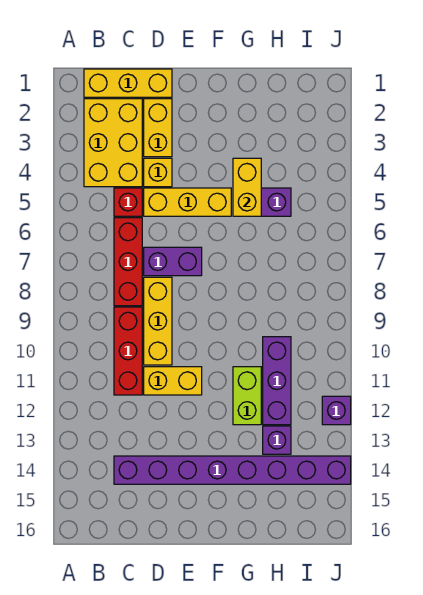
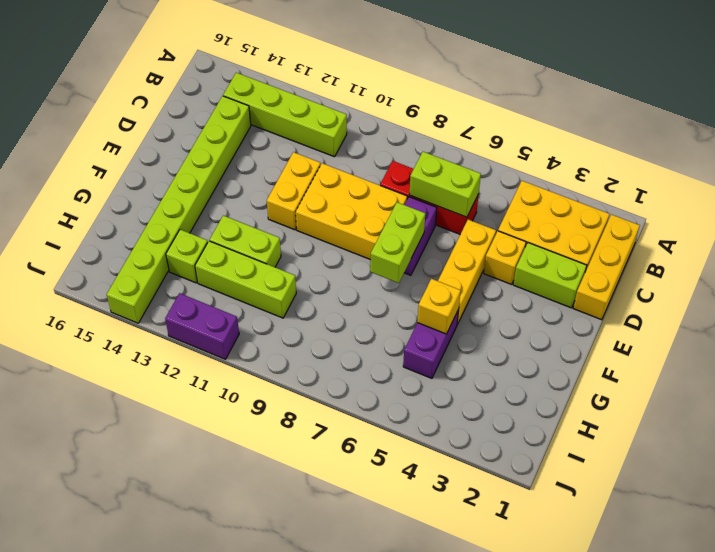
none -> lime 1x4 brick [223,73,347,157]
red 1x1 brick [114,188,142,216] -> none
none -> lime 1x2 brick [409,152,481,217]
red 1x3 brick [114,307,142,395] -> none
purple 1x8 brick [114,456,351,484] -> lime 1x8 brick [107,96,251,323]
yellow 1x2 brick [144,99,172,157] -> lime 1x2 brick [513,243,587,308]
yellow 1x3 brick [144,277,172,365] -> yellow 2x3 brick [296,163,407,260]
none -> lime 1x2 brick [370,202,425,283]
yellow 1x2 brick [233,158,261,216] -> yellow 1x1 brick [417,279,461,334]
purple 1x3 brick [263,337,291,425] -> lime 1x3 brick [195,241,296,318]
purple 1x1 brick [263,426,291,454] -> lime 1x1 brick [166,230,208,283]
purple 1x1 brick [322,396,351,425] -> purple 1x2 brick [165,293,239,359]

